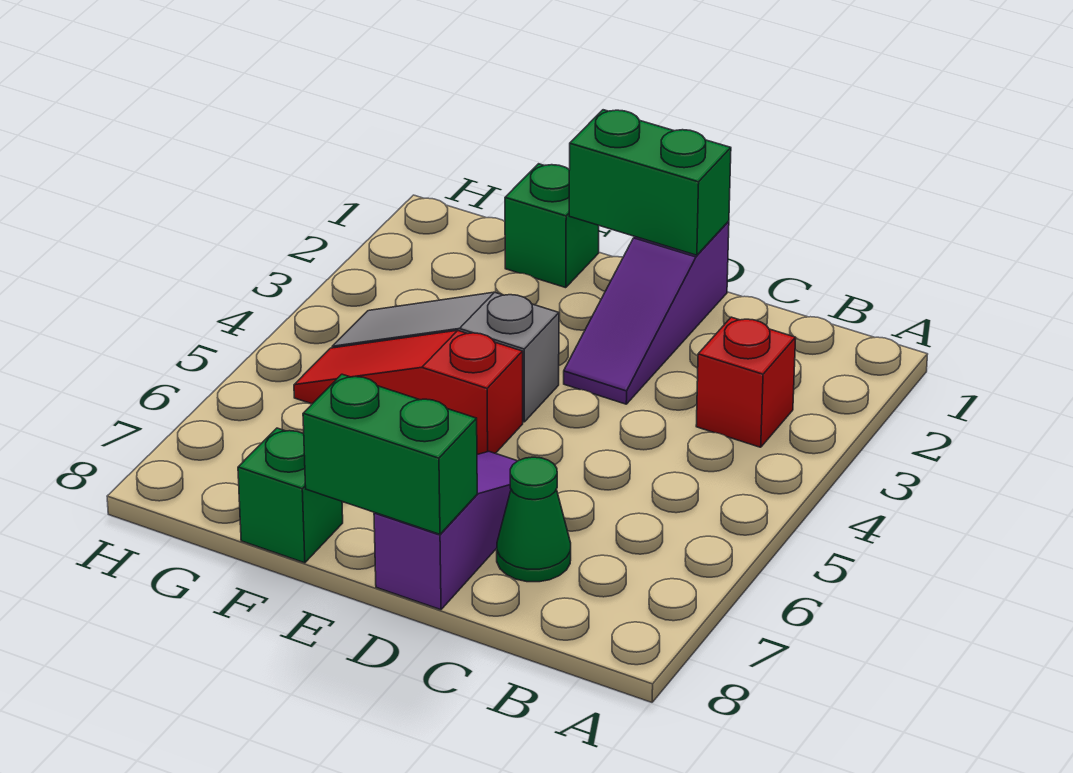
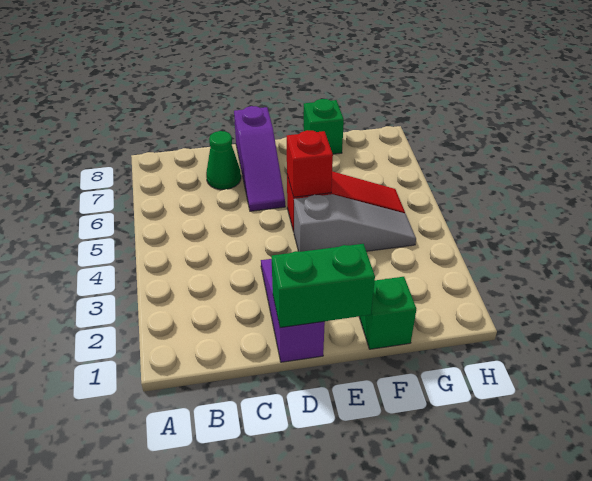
red 1x1 brick [696,317,796,447] -> red 1x1 brick moved to [287,130,333,197]
green 1x2 brick [303,374,477,534] -> none

